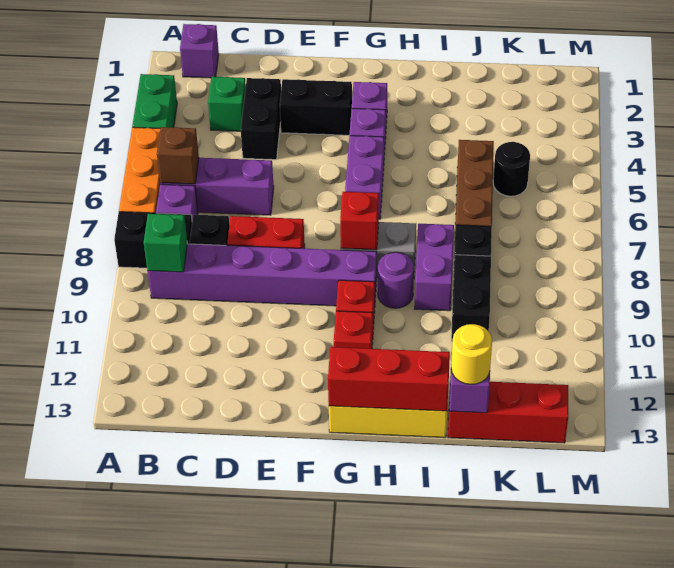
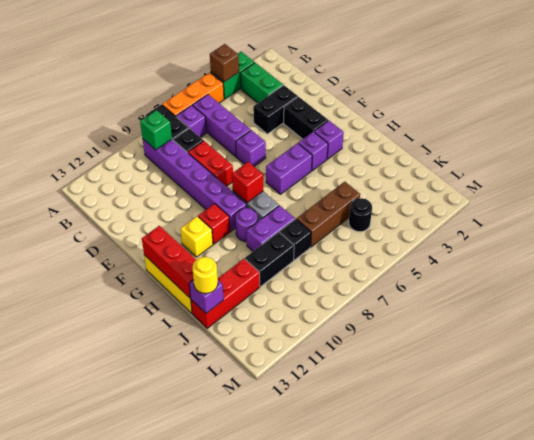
purple 1x1 brick [180,24,219,78] -> purple 1x1 brick moved to [236,130,266,166]
brown 1x1 brick [157,127,199,184] -> brown 1x1 brick moved to [210,44,239,82]
green 1x1 brick [208,77,246,131] -> green 1x2 brick [240,63,283,103]
red 1x1 brick [334,311,373,349] -> yellow 1x1 brick [181,216,213,257]
red 1x3 brick [448,382,568,443] -> red 1x3 brick turned to [191,259,260,328]

